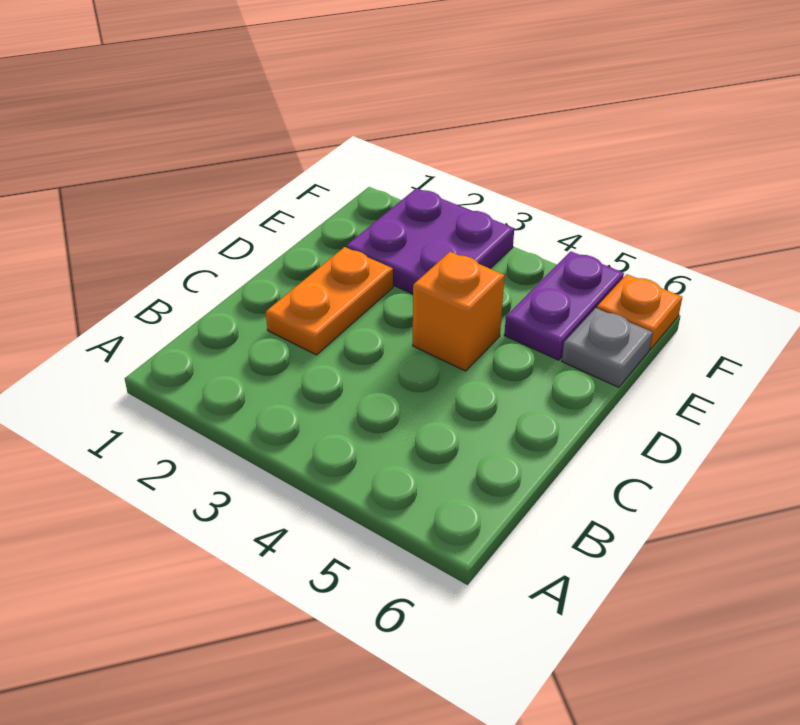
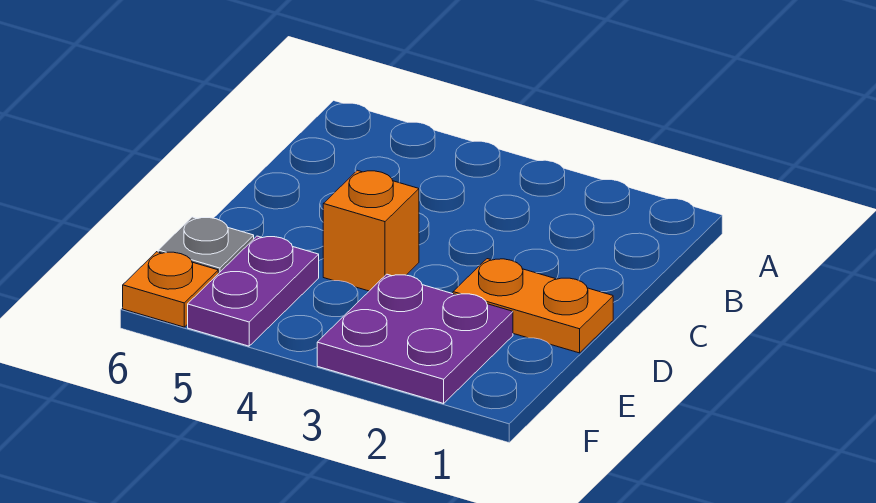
orange 1x2 plate [266,247,393,355] -> orange 1x2 plate turned to [453,259,613,353]

